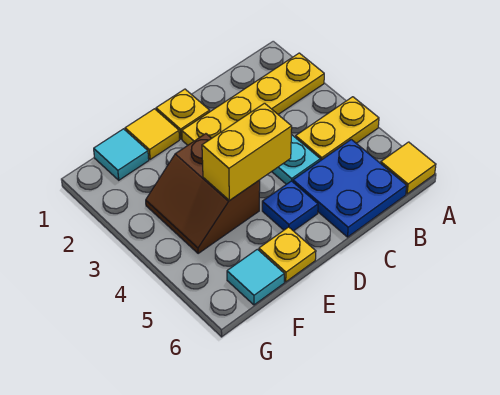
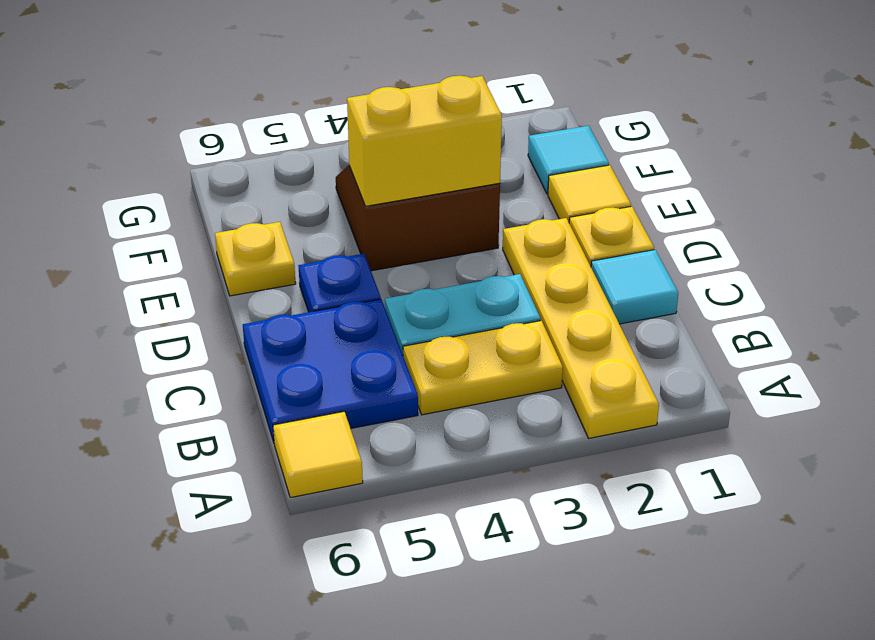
yellow 1x2 plate [296,97,379,161] -> yellow 1x2 plate turned to [403,321,563,415]
yellow 1x2 brick [202,103,292,200] -> yellow 1x2 brick turned to [347,76,502,206]
cyan 1x1 tile [227,249,284,305] -> cyan 1x1 tile moved to [591,250,678,324]

